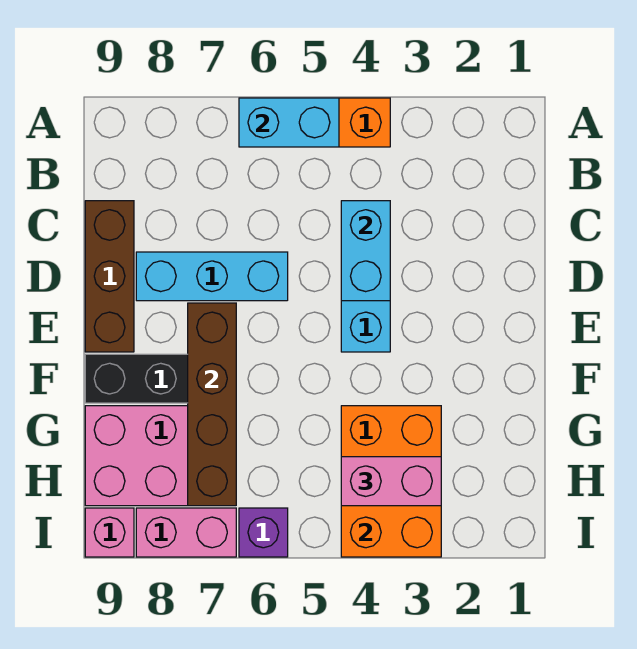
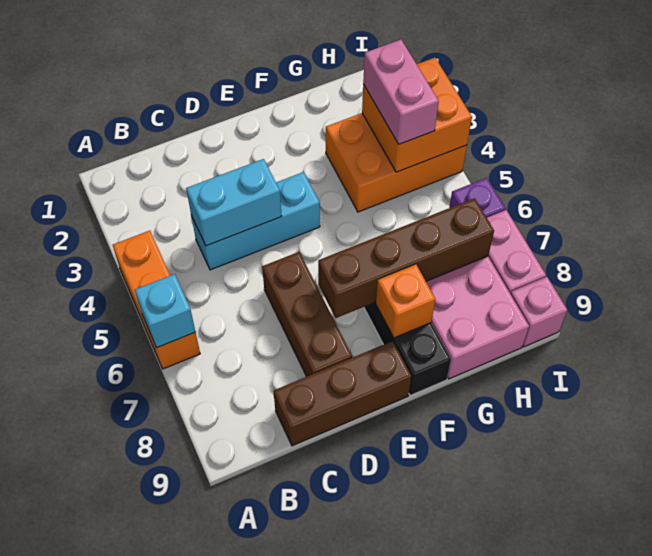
cyan 1x2 brick [239,98,339,147] -> cyan 1x1 brick [135,274,195,348]
cyan 1x3 brick [136,252,288,301] -> brown 1x3 brick [262,252,352,377]
none -> orange 1x1 brick [376,265,435,338]

